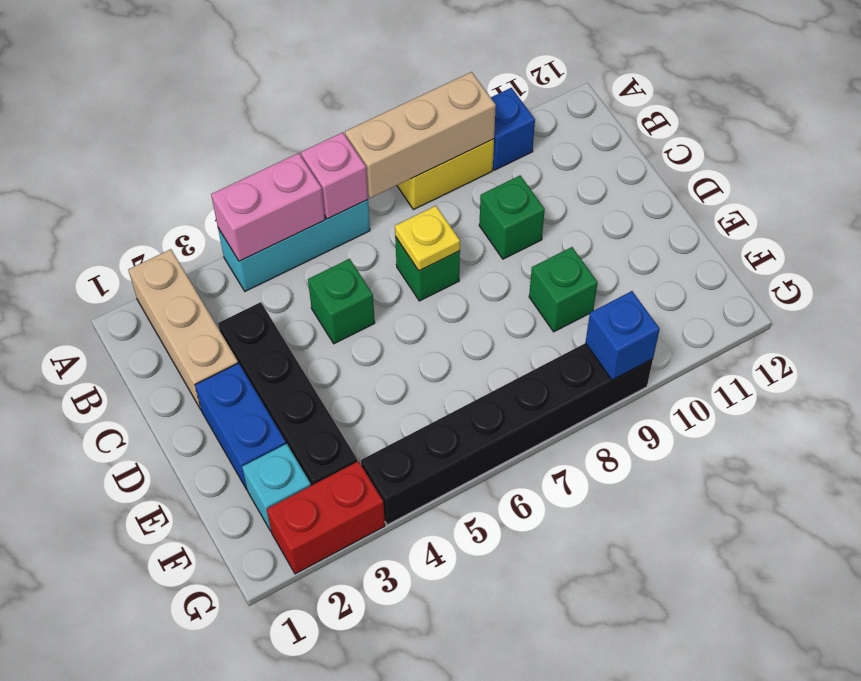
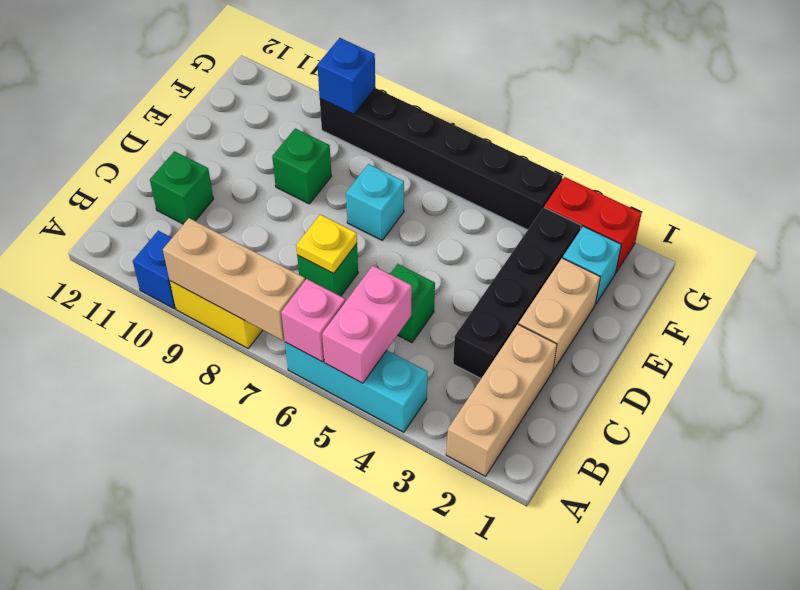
pink 1x2 brick [211,153,325,261] -> pink 1x2 brick turned to [322,266,412,383]
green 1x1 brick [479,176,545,259] -> green 1x1 brick moved to [150,151,213,224]
blue 1x2 brick [195,363,286,489] -> tan 1x2 brick [519,258,600,370]
none -> cyan 1x1 brick [346,164,404,240]

